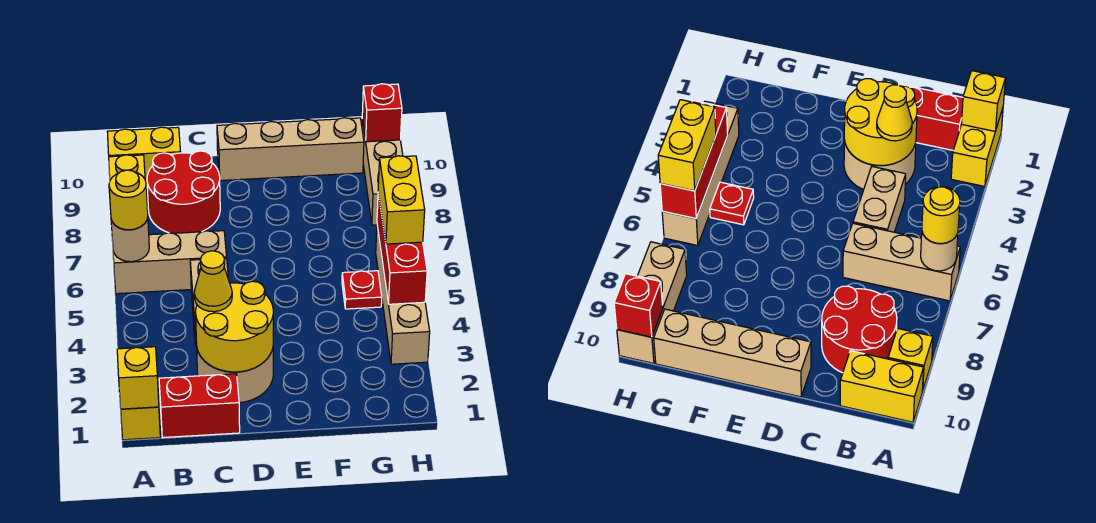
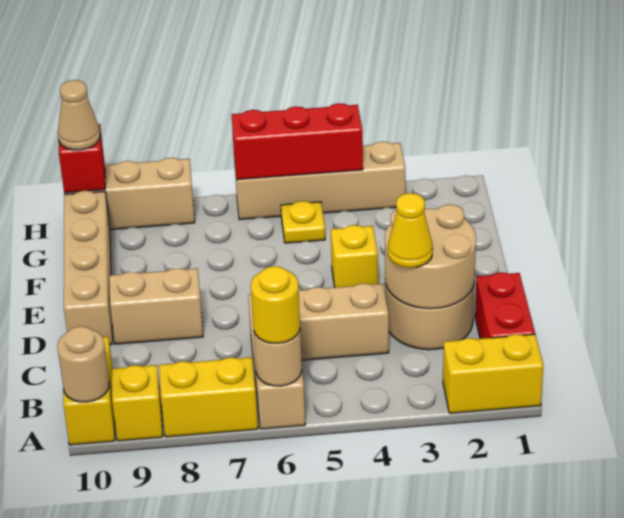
yellow 1x1 brick [117,347,159,409] -> yellow 1x1 brick moved to [331,225,378,287]
none -> tan 1x1 round brick [57,326,109,402]
red 2x2 round brick [147,151,220,233] -> none
yellow 2x2 round brick [196,281,273,372] -> tan 2x2 round brick [385,204,476,309]
none -> tan 1x2 brick [109,268,203,344]
red 1x1 plate [342,271,382,309] -> yellow 1x1 plate [281,201,325,243]
yellow 1x2 brick [378,156,425,244] -> yellow 1x2 brick moved to [159,357,258,437]
none -> tan 1x1 cone [58,80,100,150]

